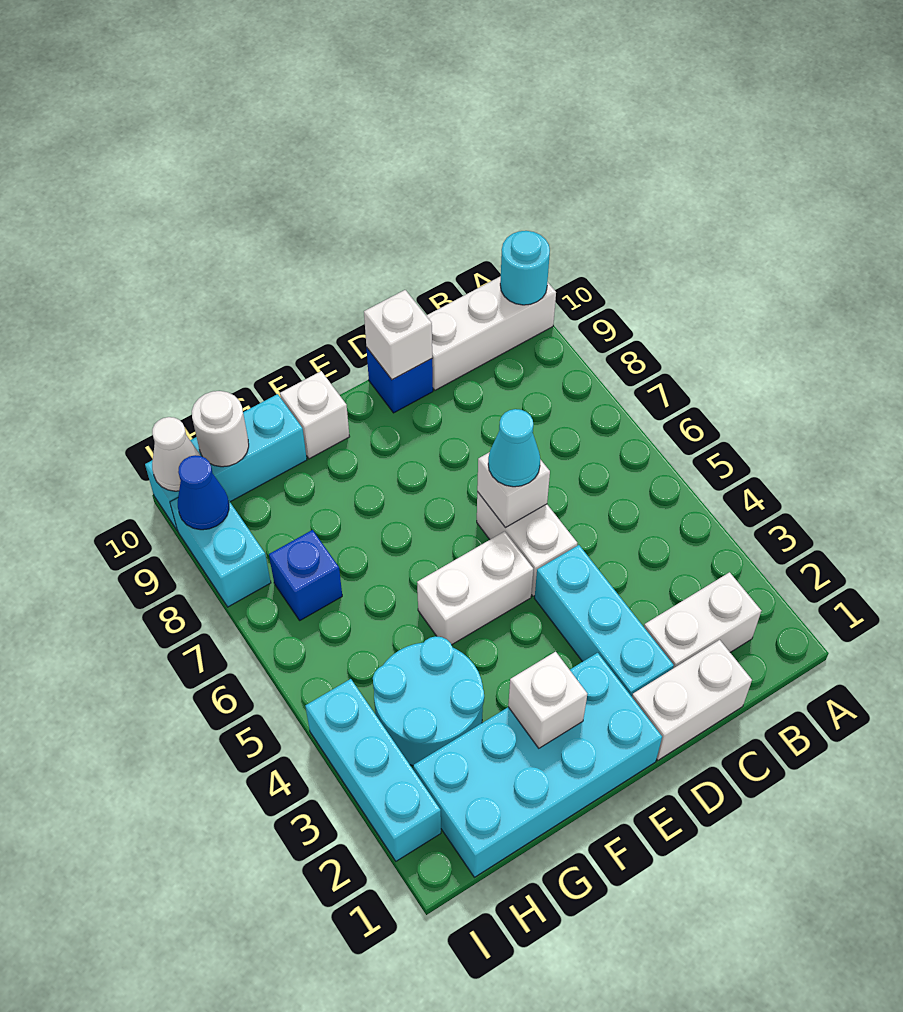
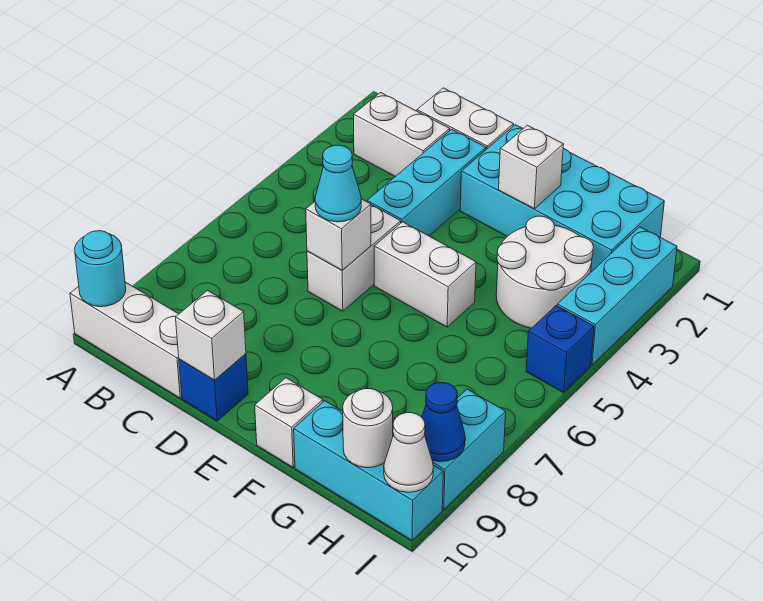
cyan 2x2 round brick [373,636,484,765] -> white 2x2 round brick [496,216,594,328]
blue 1x1 brick [269,530,342,620] -> blue 1x1 brick moved to [526,306,594,393]

